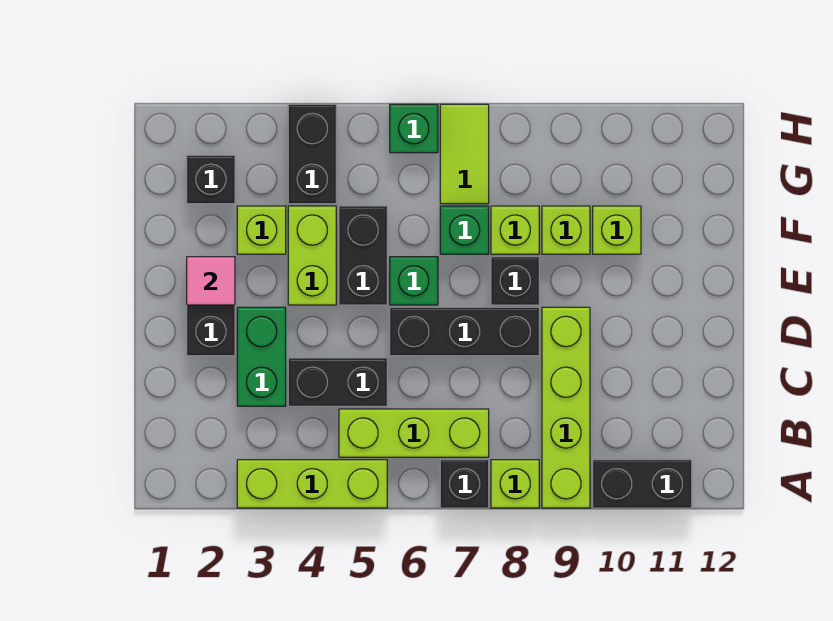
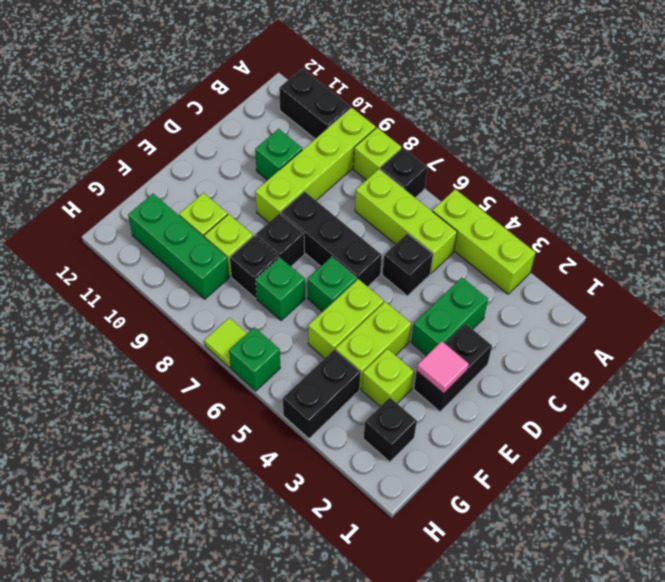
black 1x2 brick [288,358,387,406] -> black 1x1 brick [383,233,433,296]
none -> green 1x1 brick [255,129,302,180]
black 1x2 brick [339,206,387,305] -> lime 1x2 brick [308,279,384,358]
lime 1x1 brick [491,206,539,254] -> black 1x1 brick [230,236,279,298]
lime 1x2 tile [440,104,489,204] -> lime 1x1 tile [205,318,247,368]
none -> green 1x3 brick [128,194,229,299]

